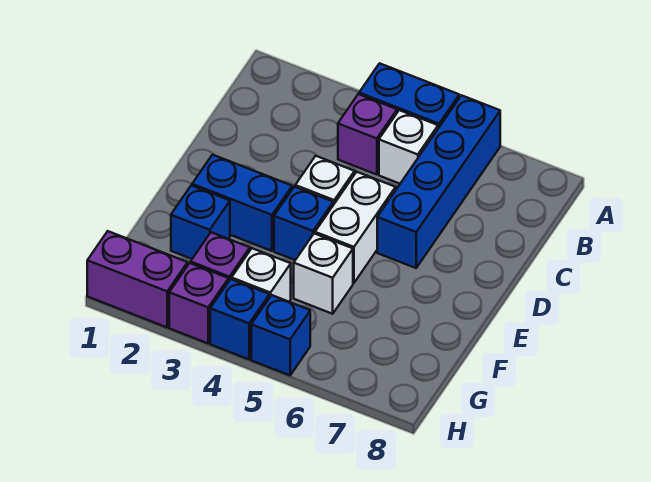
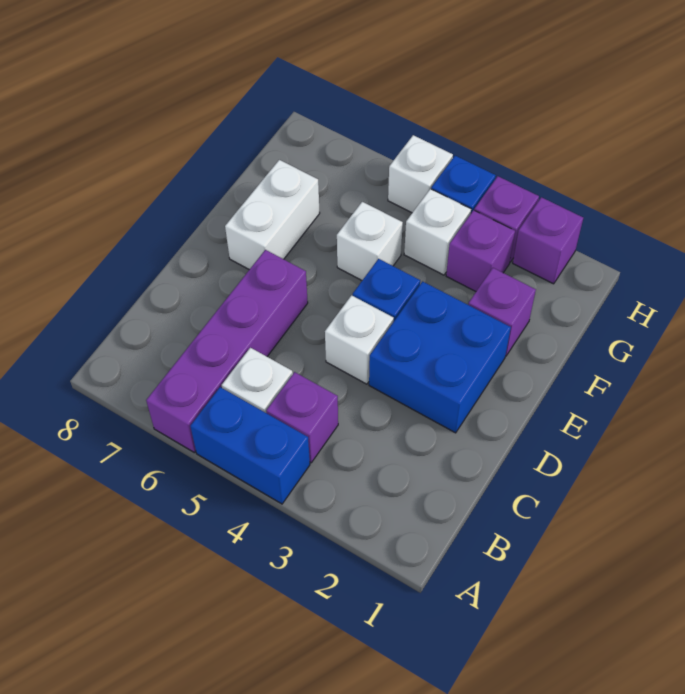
blue 1x4 brick [377,95,500,268] -> purple 1x4 brick [146,250,308,452]
white 1x2 brick [315,172,396,283] -> white 1x2 brick moved to [225,160,320,270]
blue 1x2 brick [192,155,292,251] -> blue 2x2 brick [369,281,511,433]
blue 1x1 brick [171,185,230,259] -> purple 1x1 brick [468,268,536,356]
purple 1x2 brick [87,231,188,327] -> purple 1x1 brick [513,197,583,284]
blue 1x1 brick [251,295,310,375] -> white 1x1 brick [388,135,453,213]

